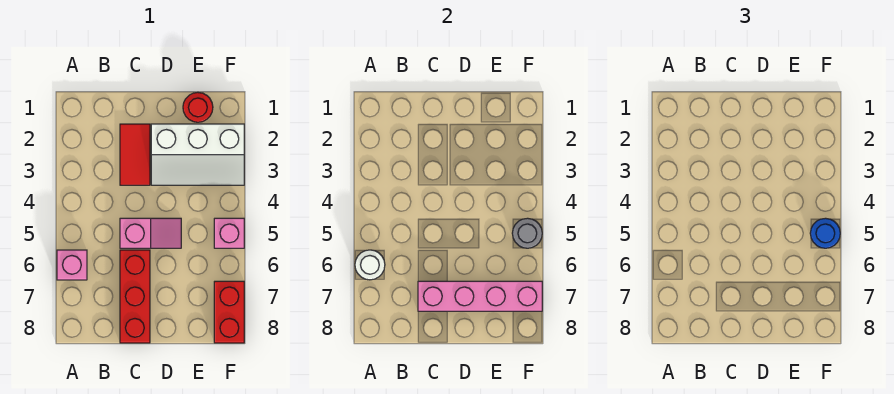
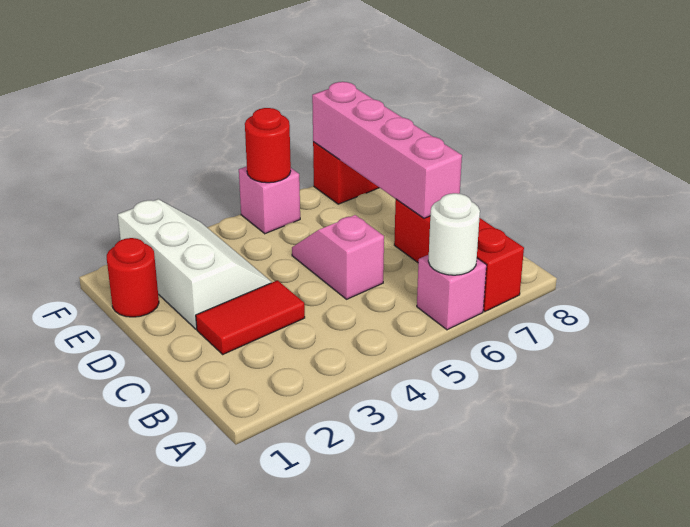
red 1x3 brick [120,250,150,343] -> red 1x3 brick turned to [394,199,524,312]
grey 1x1 round brick [512,218,542,248] -> red 1x1 round brick [245,108,291,183]
blue 1x1 round brick [810,218,840,248] -> none

